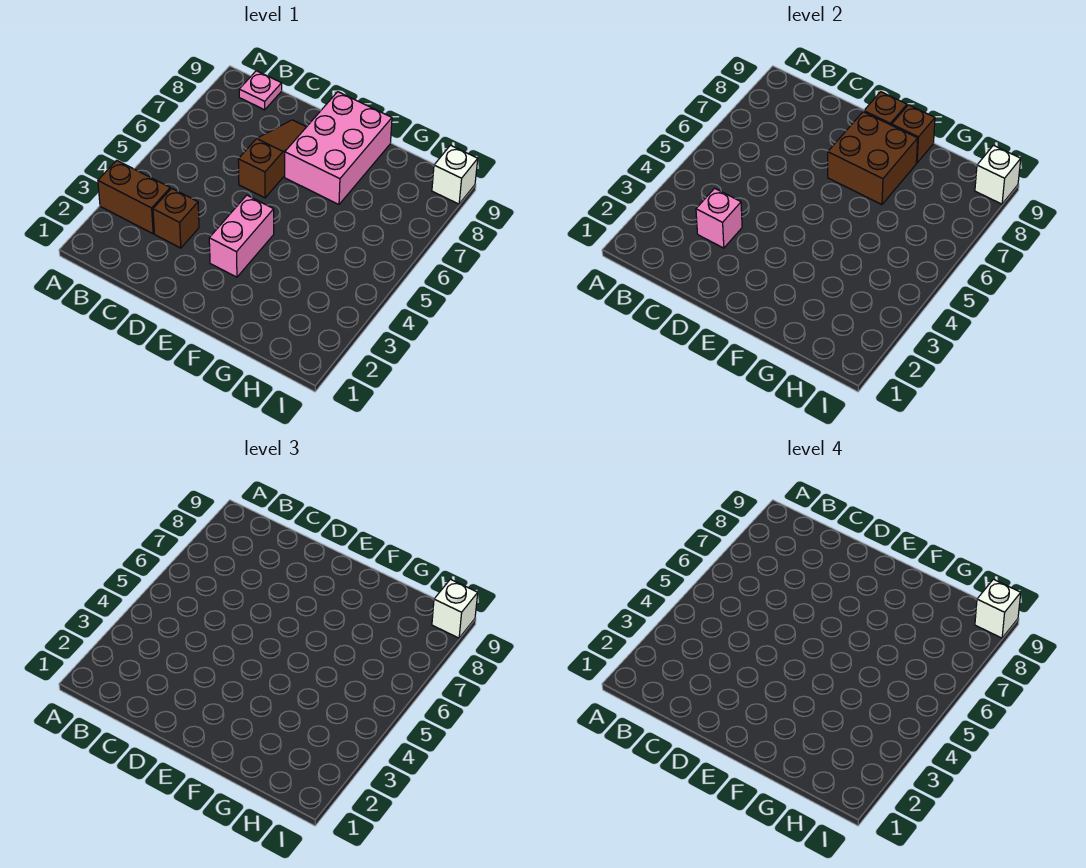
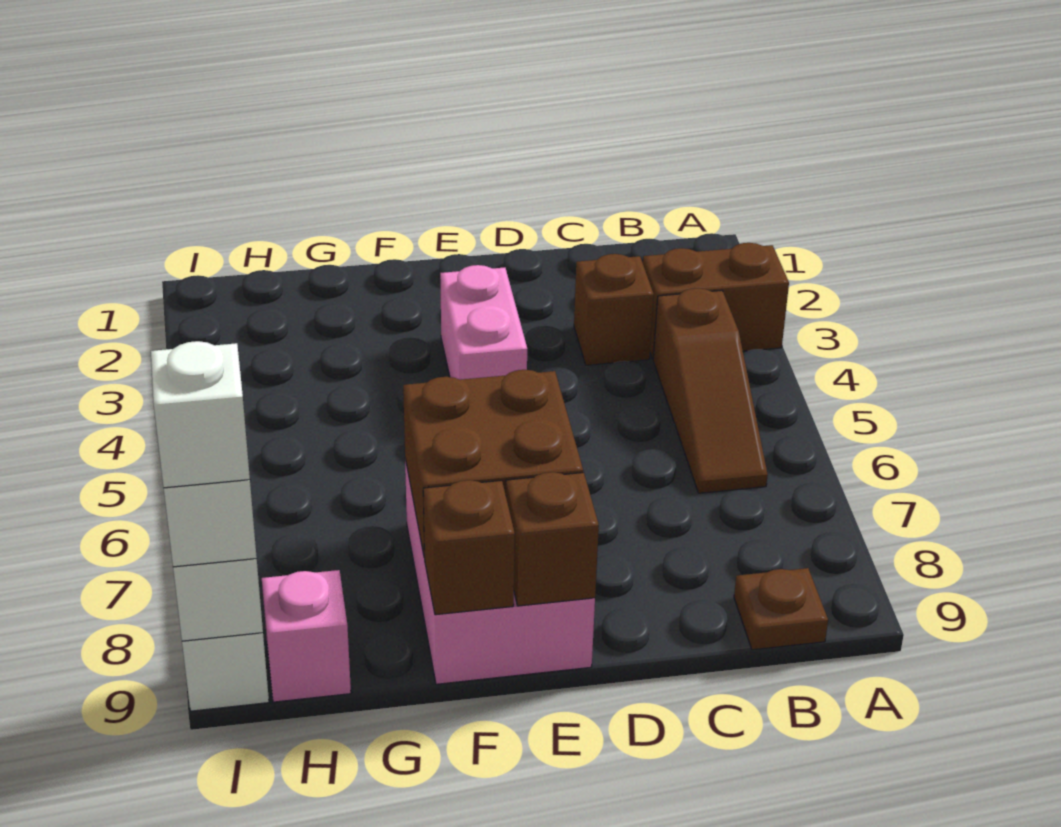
pink 1x1 plate [239,71,282,110] -> brown 1x1 plate [734,568,828,650]
pink 1x1 brick [696,188,742,248] -> pink 1x1 brick moved to [262,570,351,702]
brown 1x3 slope [238,120,306,198] -> brown 1x3 slope moved to [653,288,768,493]

